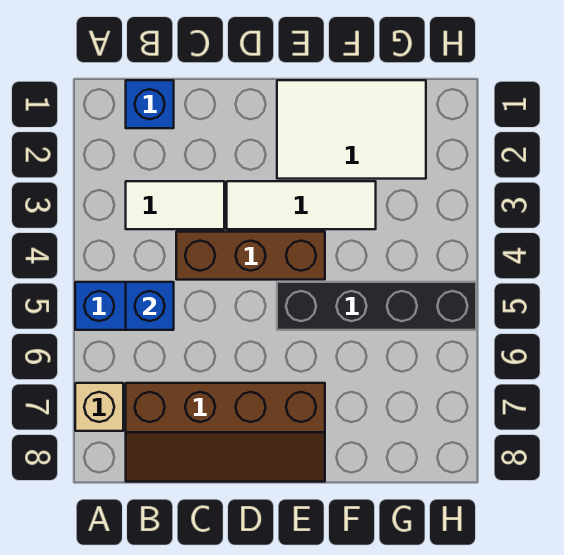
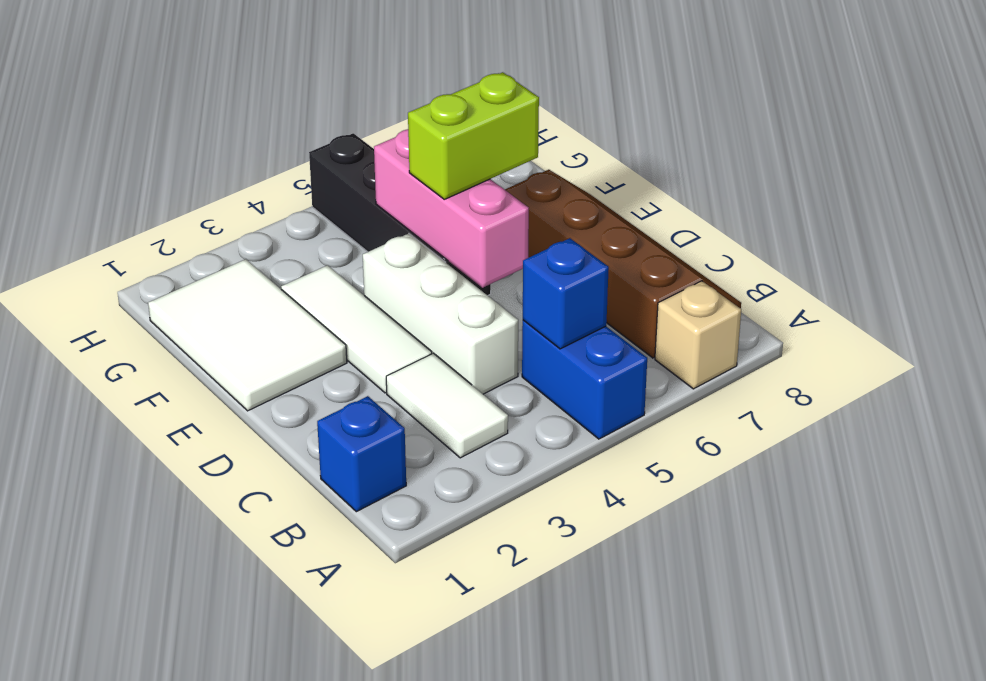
brown 1x3 brick [176,232,325,280] -> white 1x3 brick [363,233,518,394]
none -> pink 1x3 brick [374,129,529,288]
none -> lime 1x2 brick [408,72,539,199]

